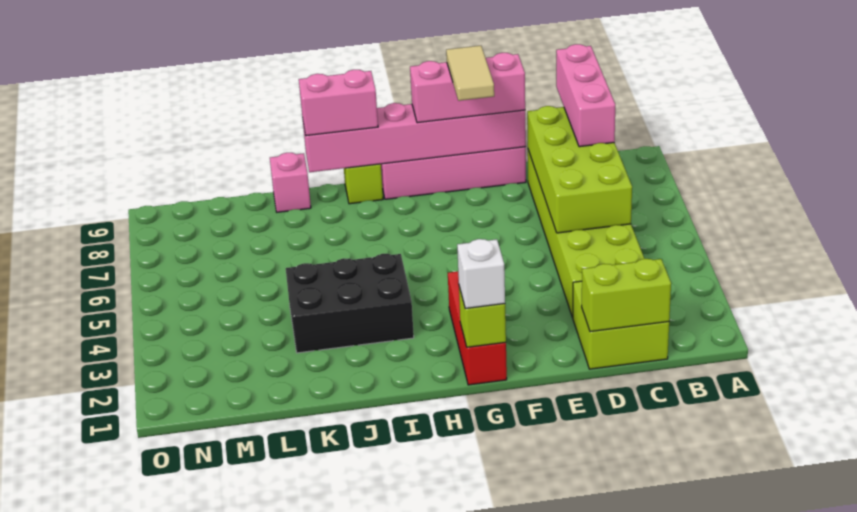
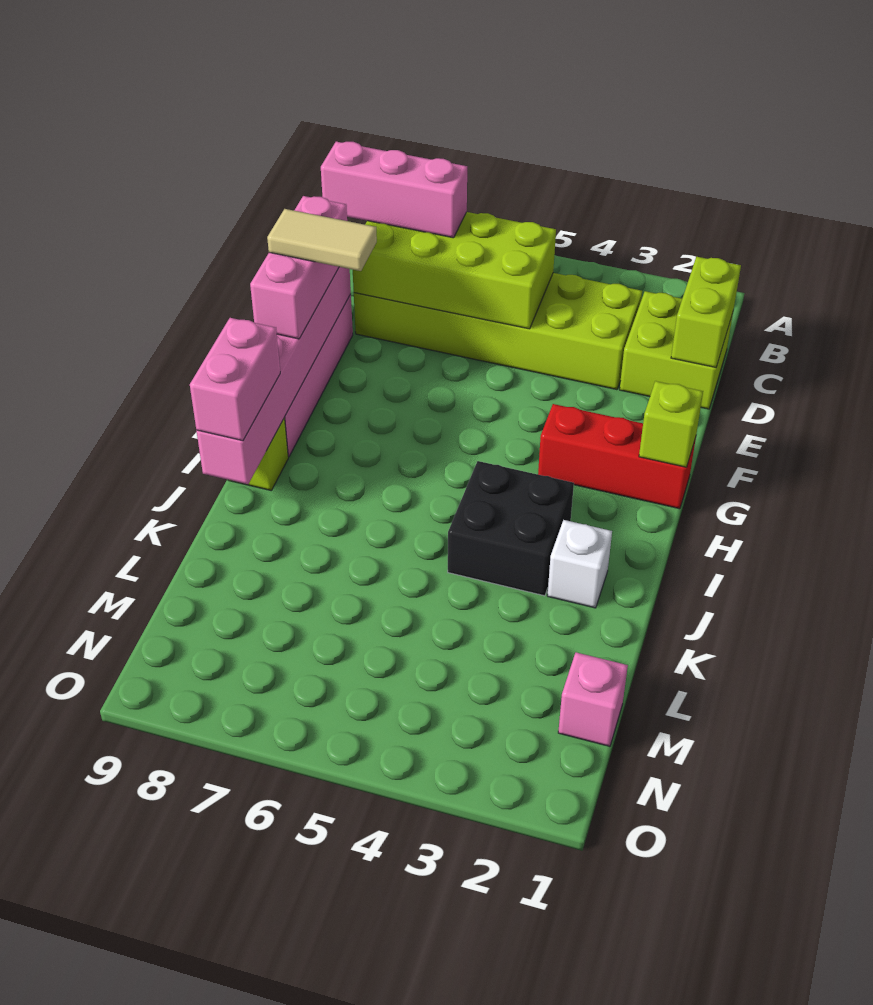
white 1x1 brick [457,239,505,308] -> white 1x1 brick moved to [548,520,612,608]
black 2x3 brick [286,254,414,353] -> black 2x2 brick [448,461,574,596]
pink 1x1 brick [270,153,311,212] -> pink 1x1 brick moved to [558,652,628,746]

